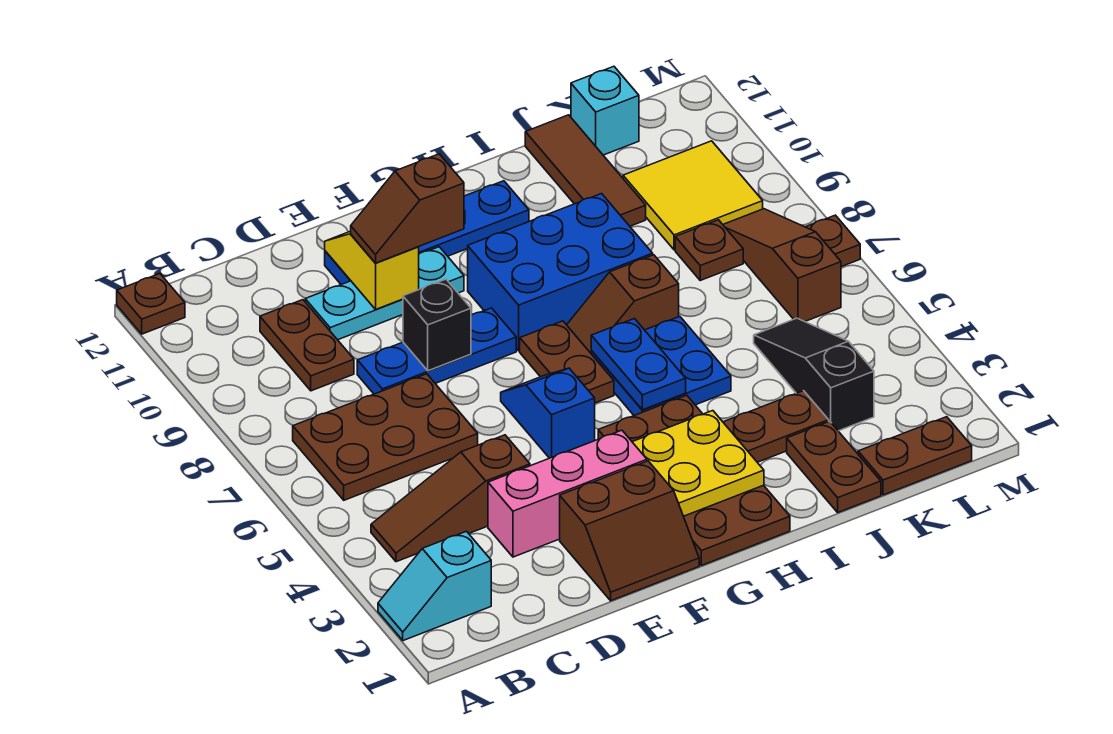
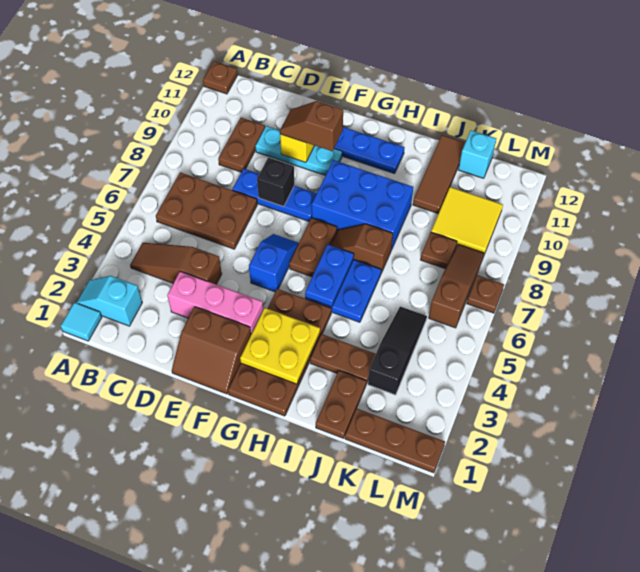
none -> cyan 1x1 tile [61,302,102,341]
brown 1x2 plate [858,417,972,495] -> brown 1x3 plate [345,408,445,473]

